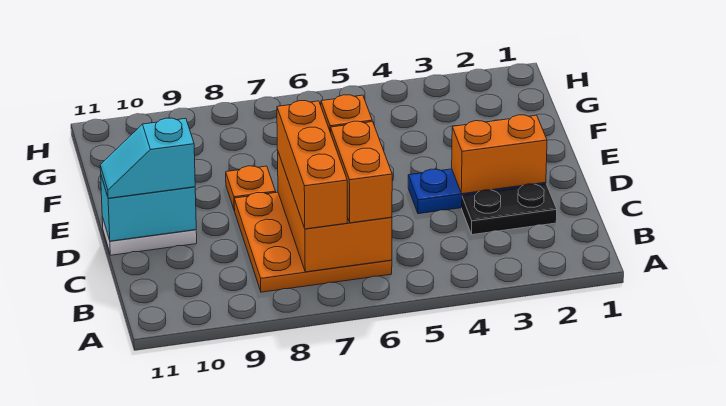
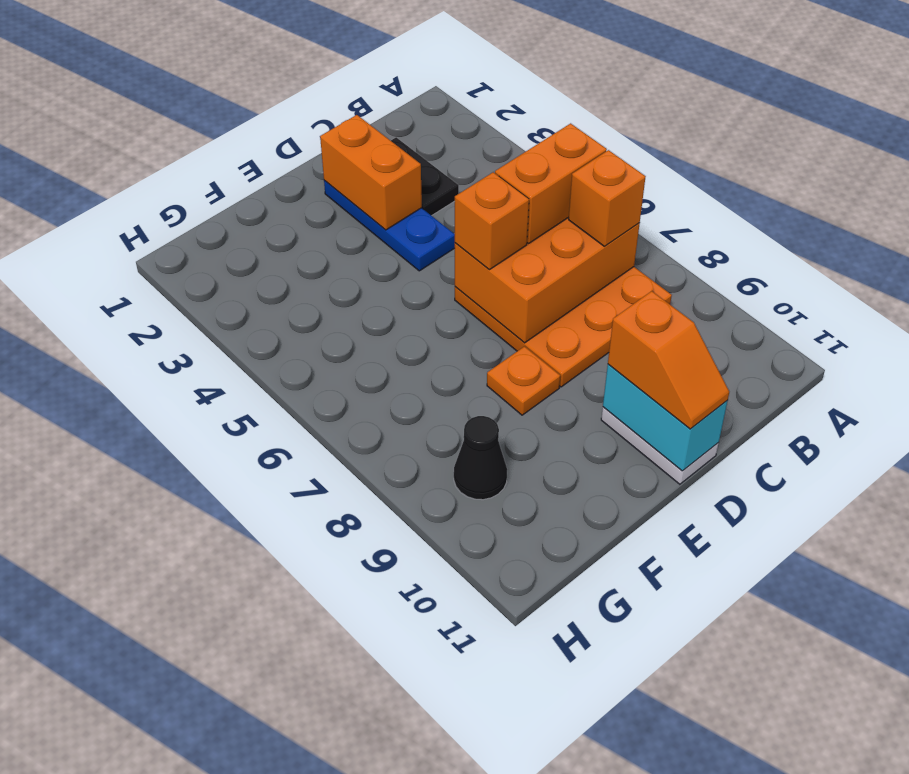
orange 1x3 brick [277,101,347,229] -> orange 1x1 brick [569,150,646,246]
cyan 1x2 slope [100,118,195,198] -> orange 1x2 slope [608,291,729,429]
none -> black 1x1 cone [454,416,507,500]

